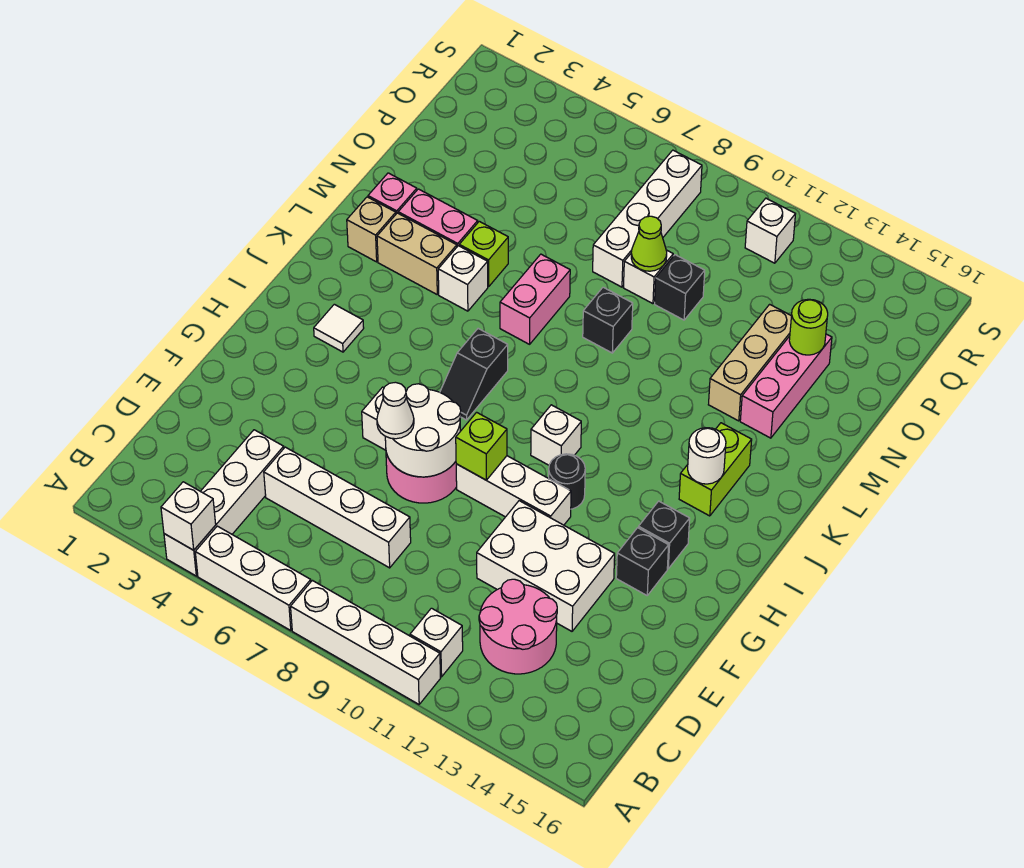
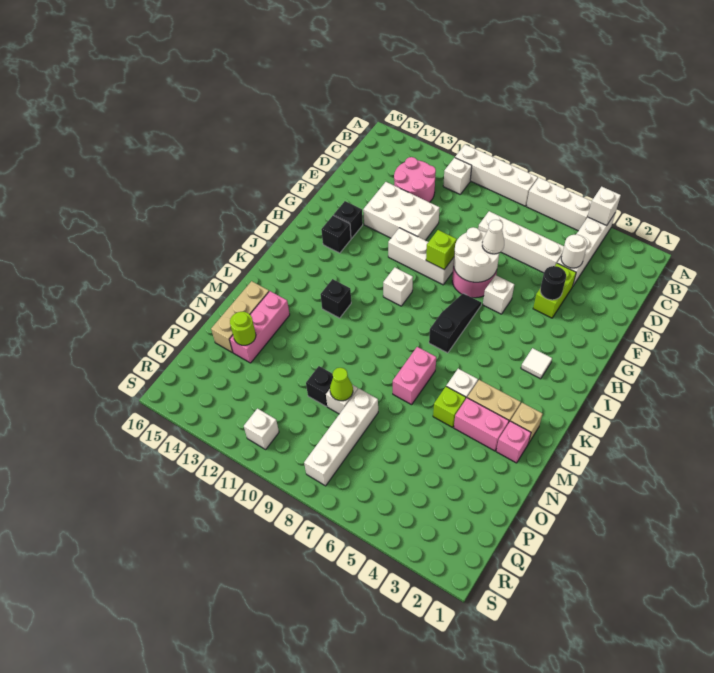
black 1x1 round brick [549,454,585,509] -> black 1x1 round brick moved to [540,266,566,300]
black 1x2 slope [440,329,508,420] -> black 1x3 slope [429,293,481,353]
lime 1x2 brick [679,423,752,516] -> lime 1x2 brick moved to [533,263,576,318]
white 1x1 round brick [688,428,726,484] -> white 1x1 round brick moved to [561,235,587,268]
black 1x1 brick [583,287,633,353] -> black 1x1 brick moved to [320,279,351,318]
tan 1x3 brick [708,304,791,421] -> tan 1x3 brick moved to [211,281,269,352]

